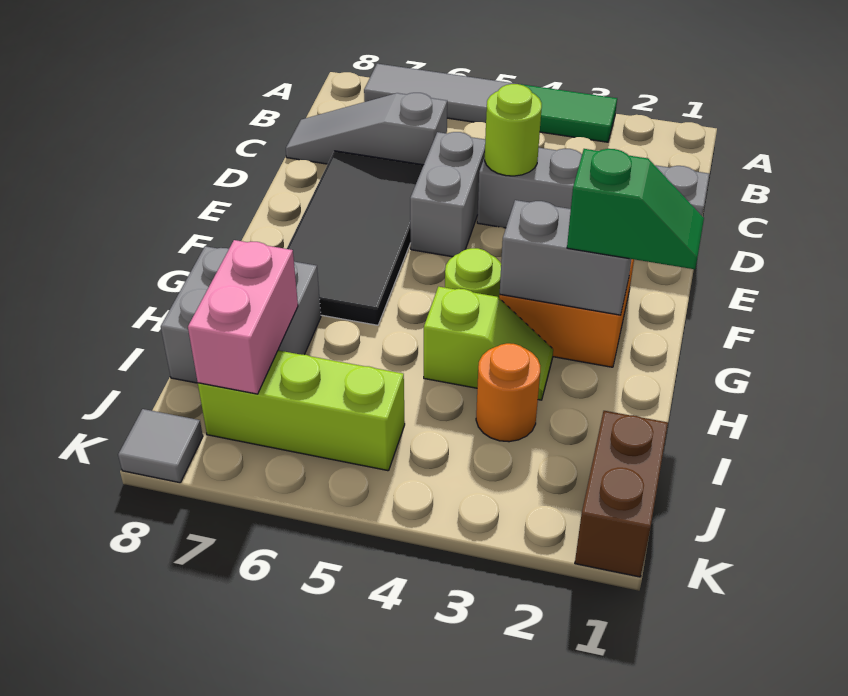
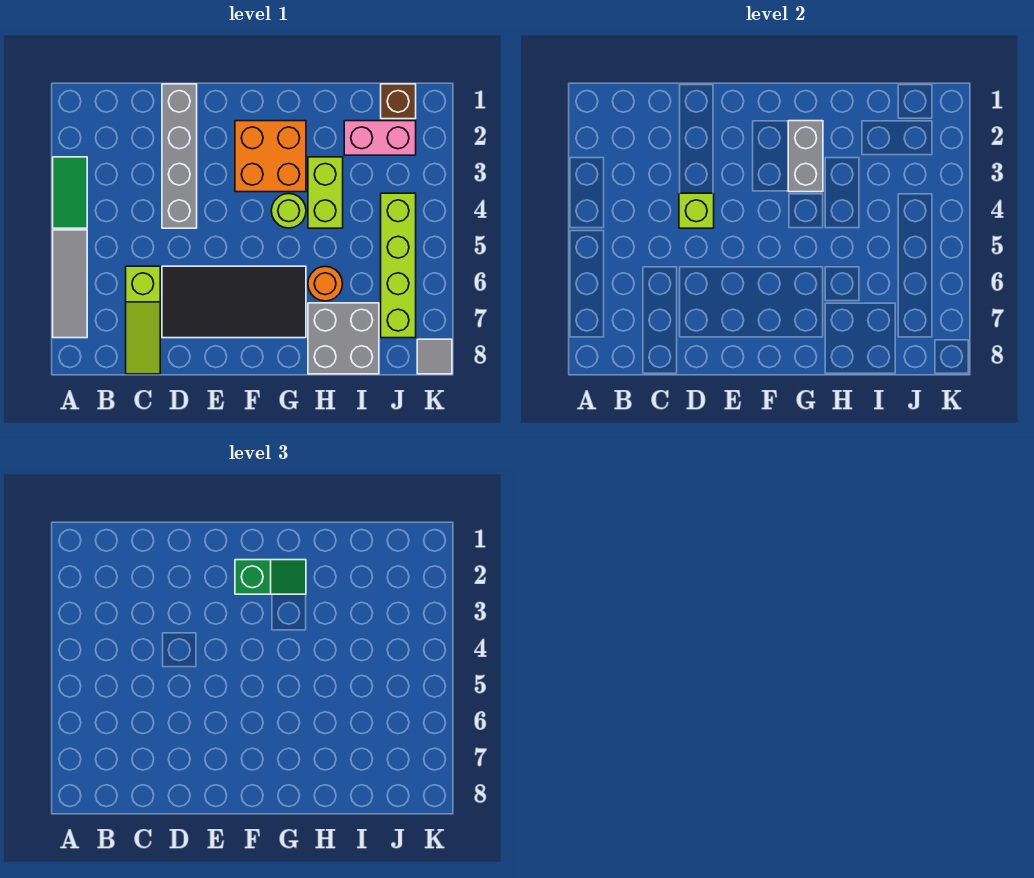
grey 1x3 slope [286,93,447,165] -> lime 1x3 slope [126,266,160,374]
lime 1x1 round brick [485,84,542,176] -> lime 1x1 brick [679,193,714,228]
grey 1x2 brick [410,132,485,257] -> none
green 1x2 slope [567,149,704,269] -> green 1x2 slope turned to [235,560,306,594]
lime 1x2 slope [424,287,553,400] -> lime 1x2 brick [308,157,343,228]
orange 1x1 round brick [476,343,540,442] -> orange 1x1 round brick moved to [308,266,343,301]
pink 1x2 brick [188,240,298,394] -> pink 1x2 brick moved to [344,121,416,155]
brown 1x2 brick [575,411,668,577] -> brown 1x1 brick [381,84,416,119]
lime 1x3 brick [198,350,405,471] -> lime 1x4 brick [381,193,416,338]

